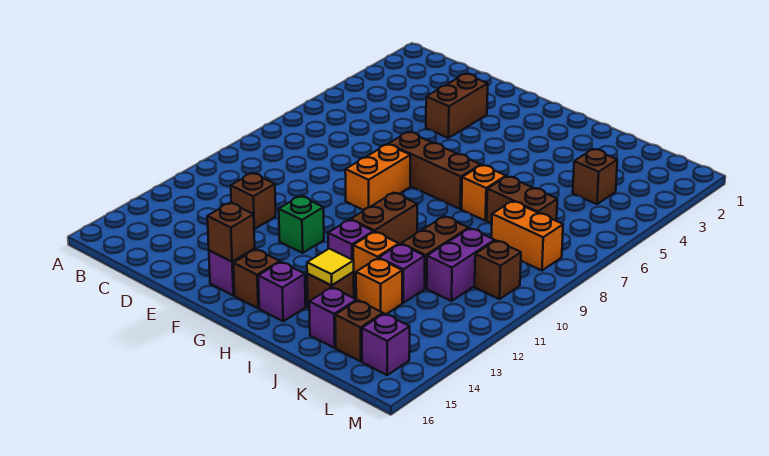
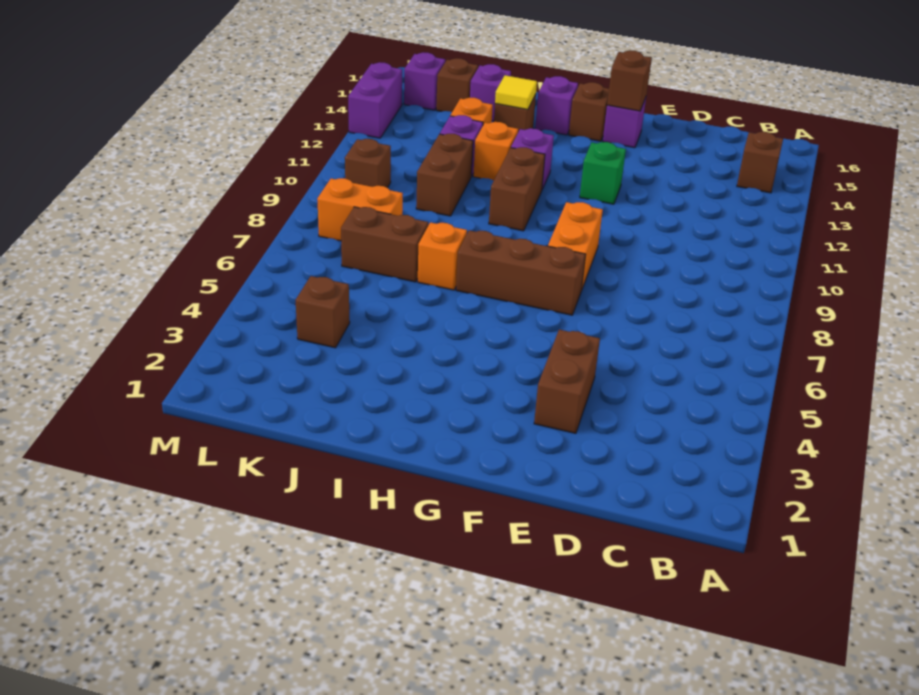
brown 1x1 brick [231,173,276,229] -> brown 1x1 brick moved to [737,132,783,193]
purple 1x2 brick [427,228,495,301] -> purple 1x2 brick moved to [348,62,402,138]

